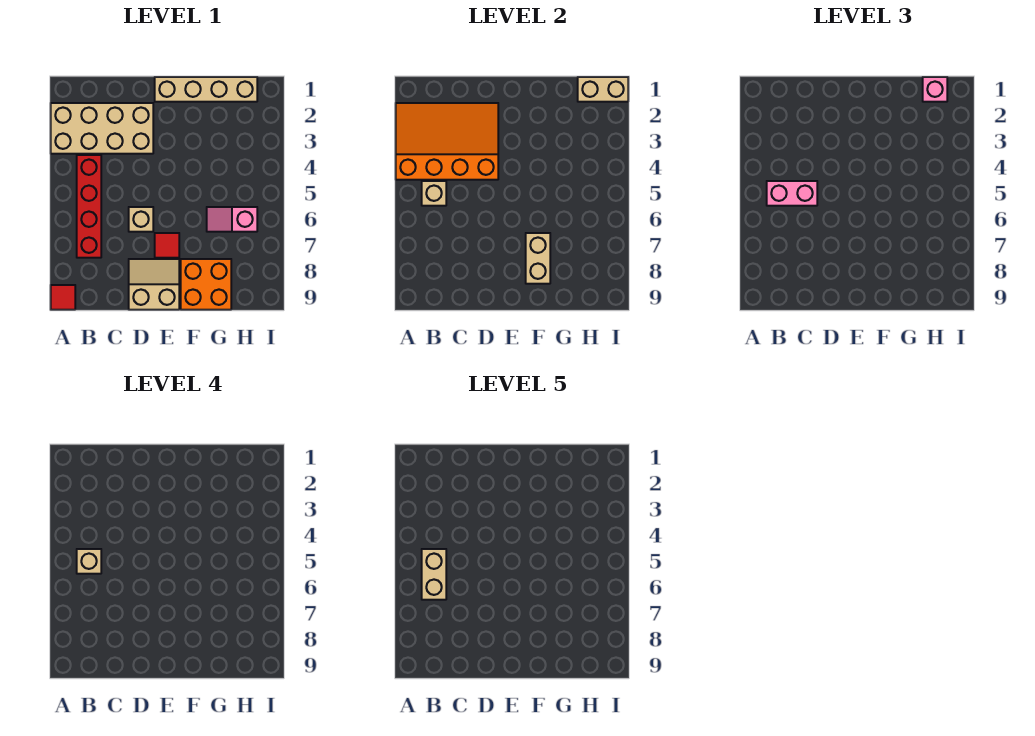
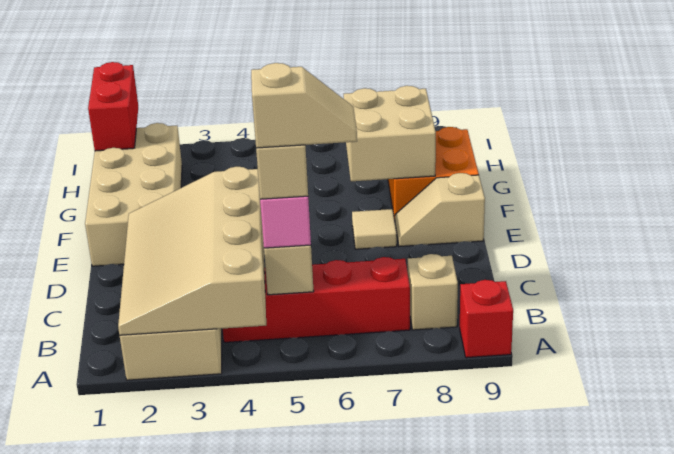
orange 3x4 slope [396,103,498,180] -> tan 3x4 slope [118,167,266,335]
red 1x1 tile [51,285,75,310] -> red 1x1 brick [460,280,513,358]
tan 1x2 brick [422,549,446,600] -> tan 1x2 slope [251,63,357,148]
tan 1x1 brick [129,207,153,232] -> tan 1x1 brick moved to [408,254,458,330]
tan 2x2 slope [129,259,179,310] -> tan 1x2 slope [395,173,485,247]
tan 1x4 brick [155,77,257,102] -> tan 2x4 brick [85,123,182,266]
red 1x1 tile [155,233,179,258] -> tan 1x1 tile [352,209,397,249]
tan 1x2 brick [526,233,550,284] -> tan 2x2 brick [344,86,436,181]
pink 1x2 slope [207,207,257,232] -> none
tan 1x2 brick [578,77,628,102] -> red 1x2 brick [88,62,138,151]
pink 1x1 brick [923,77,947,102] -> none

